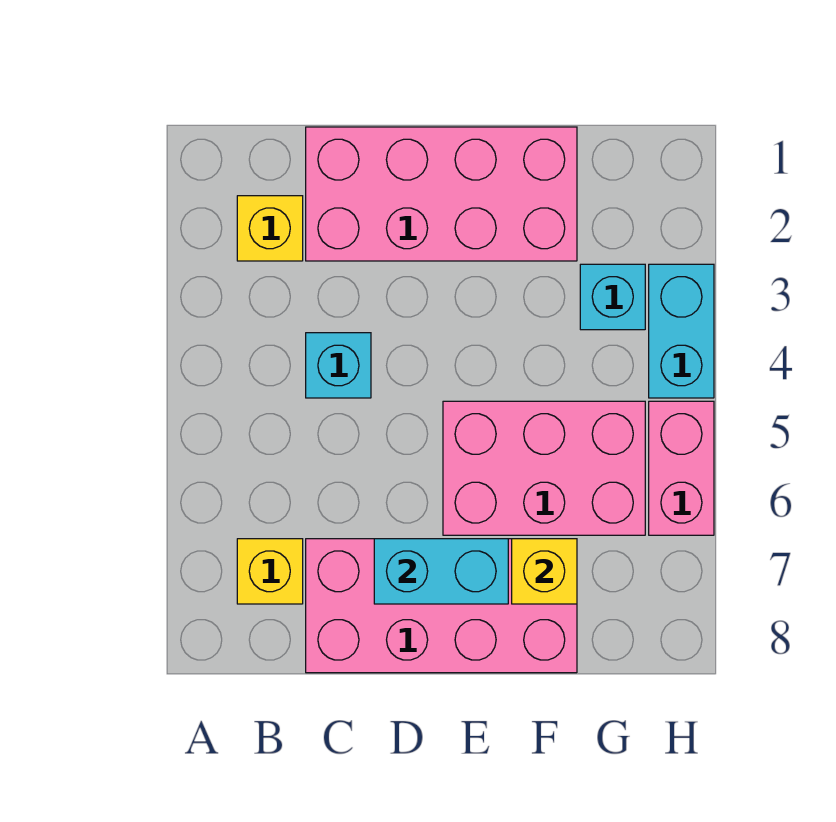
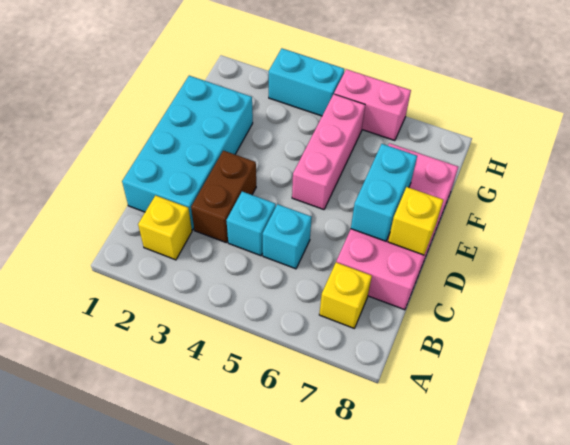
pink 2x4 brick [306,127,577,261] -> cyan 2x4 brick [122,76,253,230]
none -> brown 1x2 brick [191,151,256,243]
pink 2x3 brick [443,401,645,535] -> pink 1x3 brick [292,94,365,210]
yellow 1x1 brick [512,539,577,604] -> yellow 1x1 brick moved to [388,187,443,255]
cyan 1x1 brick [580,264,645,330] -> cyan 1x1 brick moved to [262,204,312,269]

